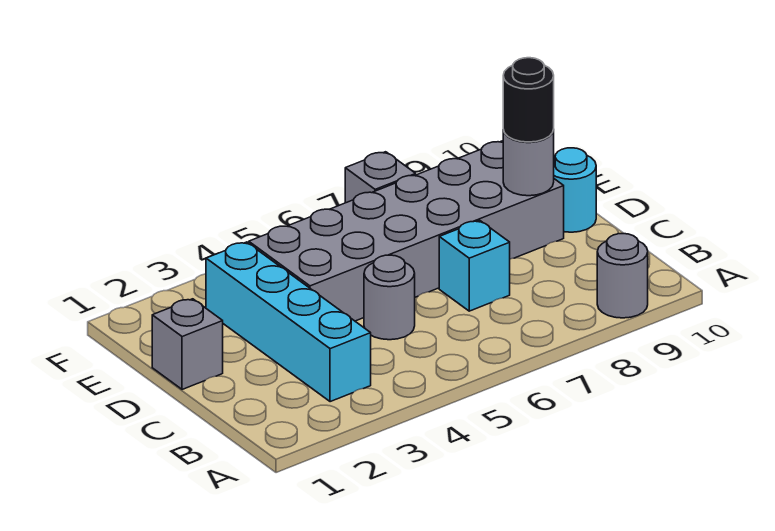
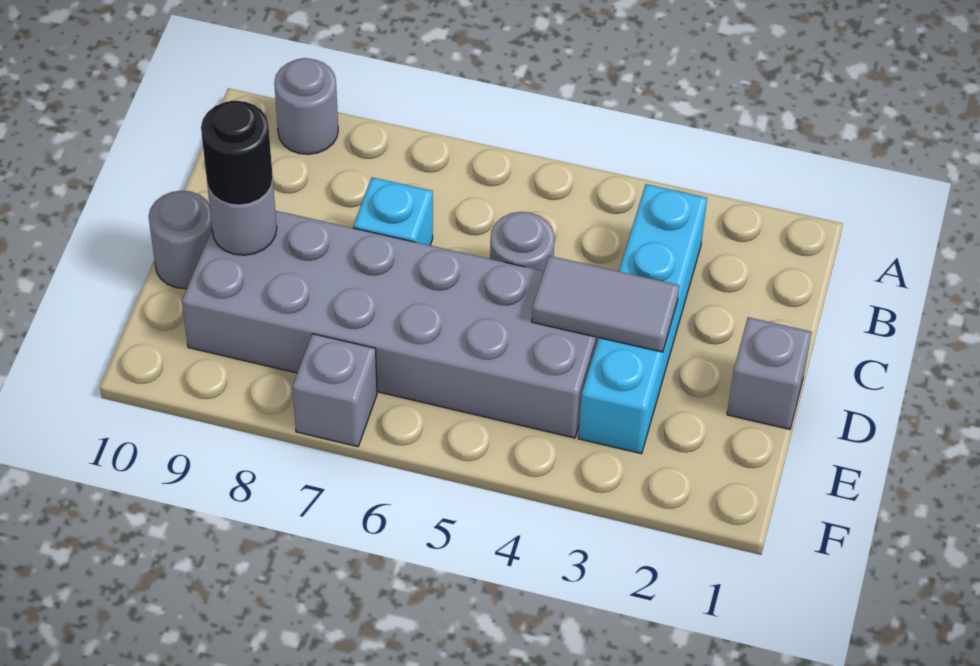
none -> grey 1x2 tile [532,256,679,352]
cyan 1x1 round brick [554,148,596,232] -> grey 1x1 round brick [149,191,212,289]

